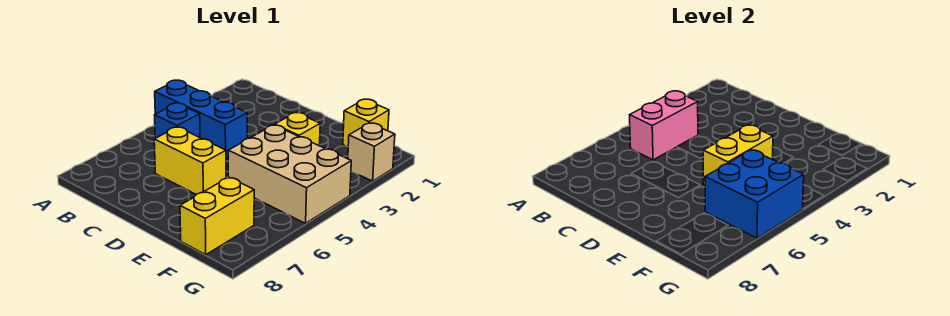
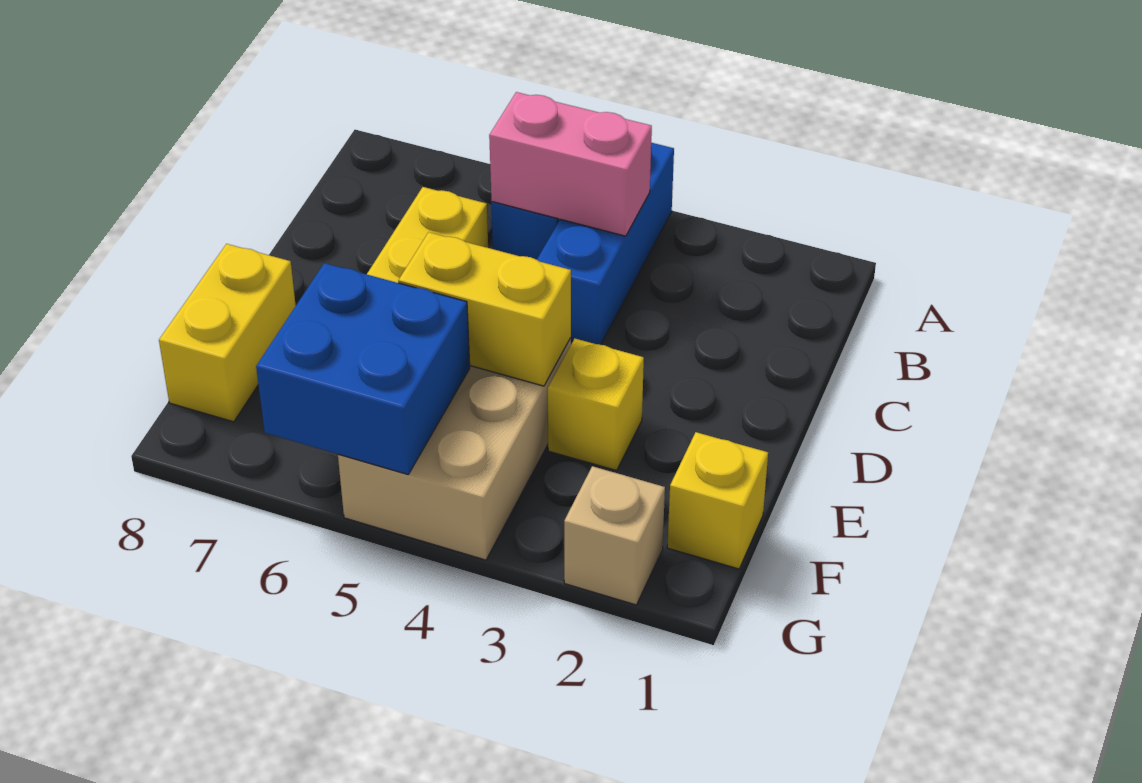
yellow 1x2 brick [180,177,254,255] -> yellow 1x2 brick turned to [159,244,296,422]

